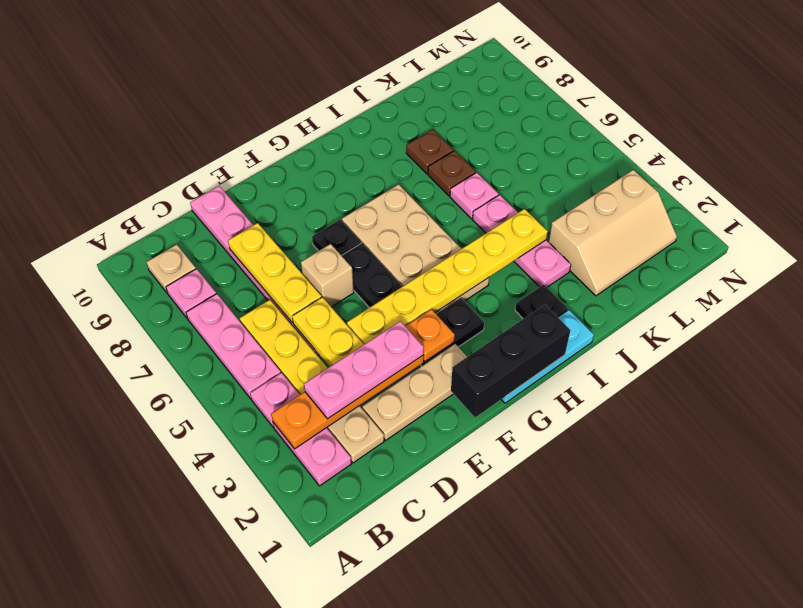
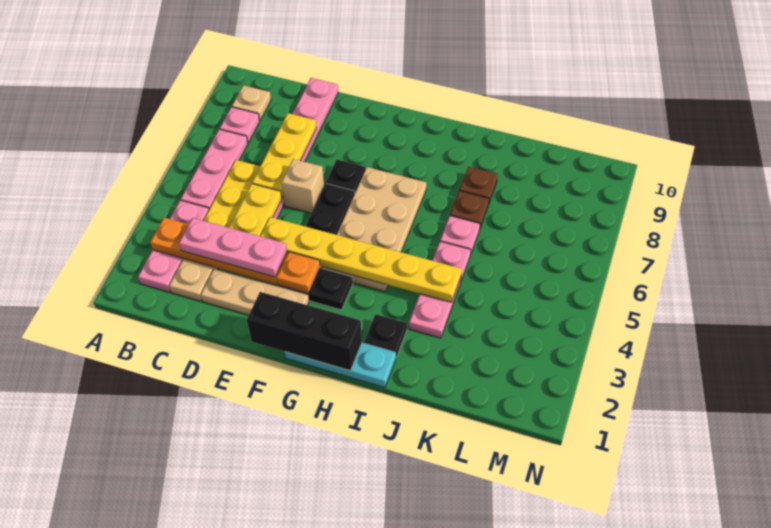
tan 2x3 slope [549,170,677,296] -> none

